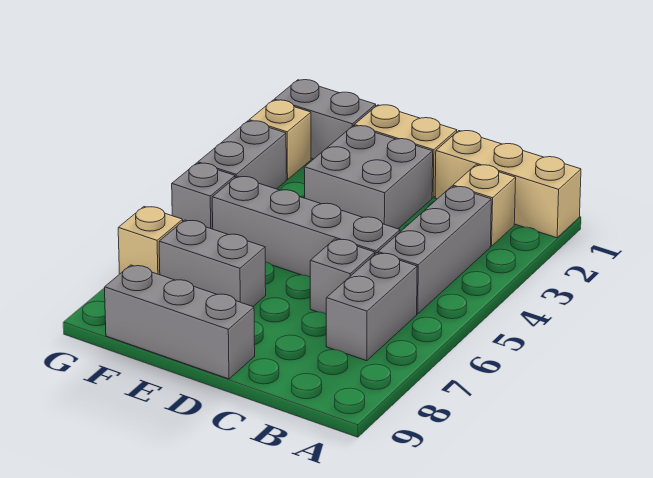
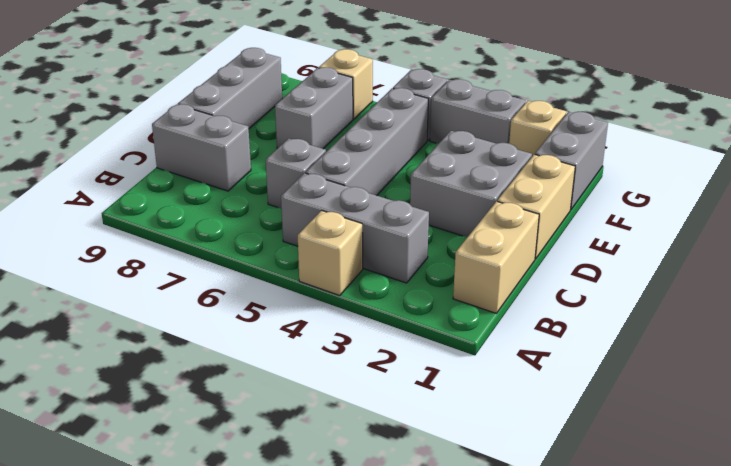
tan 1x3 brick [435,131,581,238] -> tan 1x2 brick [453,201,539,313]
tan 1x1 brick [453,165,516,246] -> tan 1x1 brick moved to [298,210,363,296]
grey 1x2 brick [326,253,417,361] -> grey 1x2 brick moved to [152,104,251,191]

